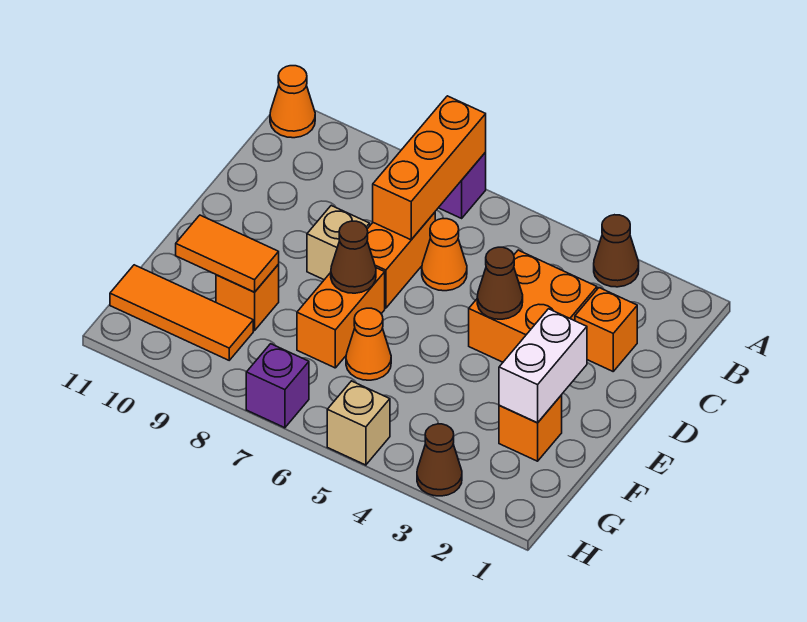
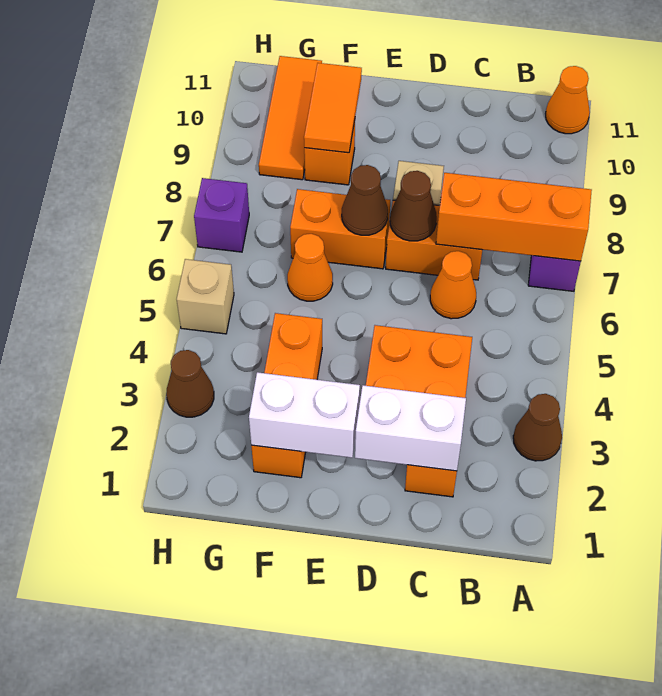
none -> white 1x2 brick [355,385,466,471]
brown 1x1 cone [477,247,523,319] -> brown 1x1 cone moved to [390,171,437,241]
orange 1x1 brick [499,395,562,461] -> orange 1x3 brick [251,313,322,478]

